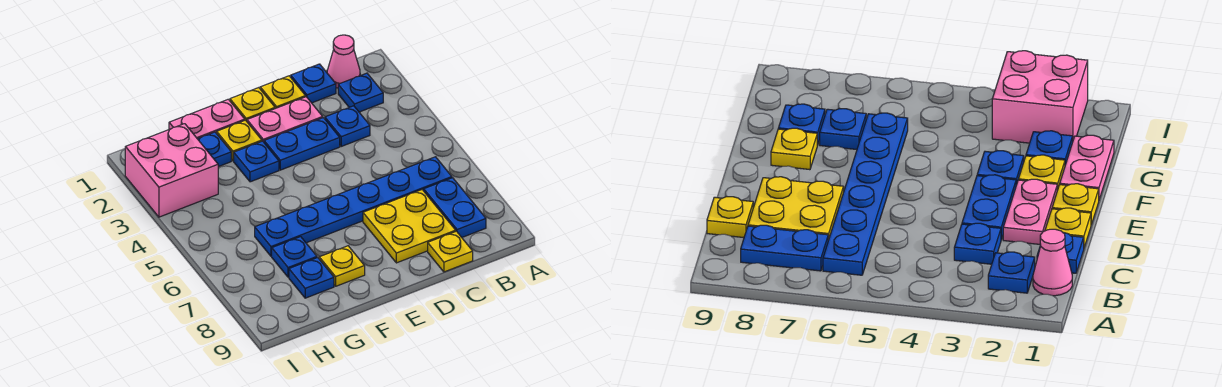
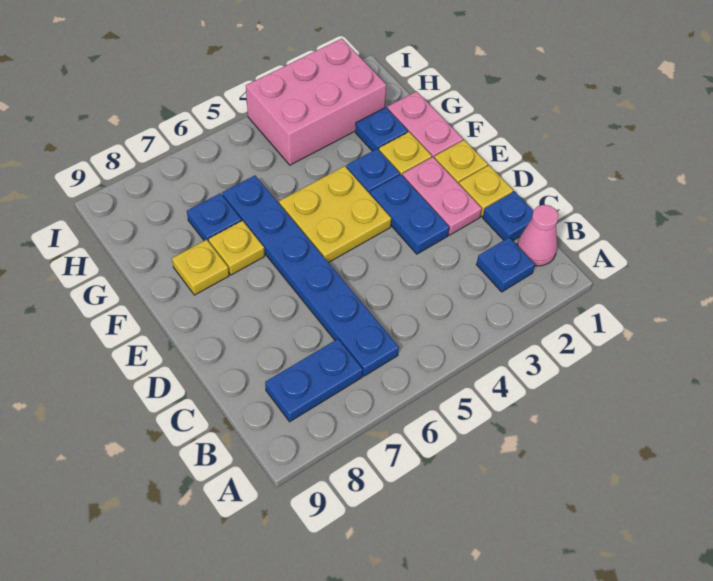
blue 1x1 plate [325,106,370,146] -> none
yellow 2x2 plate [363,190,456,263] -> yellow 2x2 plate moved to [279,166,391,263]
yellow 1x1 plate [428,231,473,272] -> yellow 1x1 plate moved to [209,221,265,275]
blue 1x1 plate [289,258,334,298] -> none
pink 2x2 brick [125,124,218,217] -> pink 2x3 brick [246,39,386,165]

